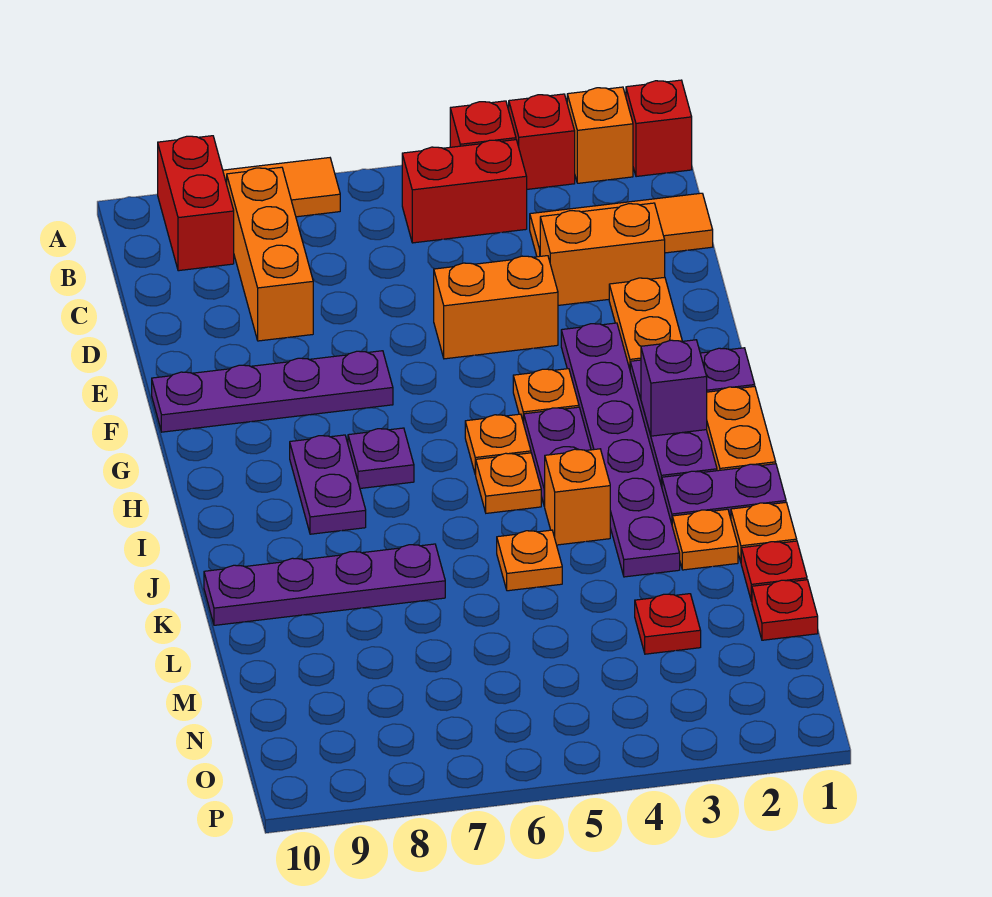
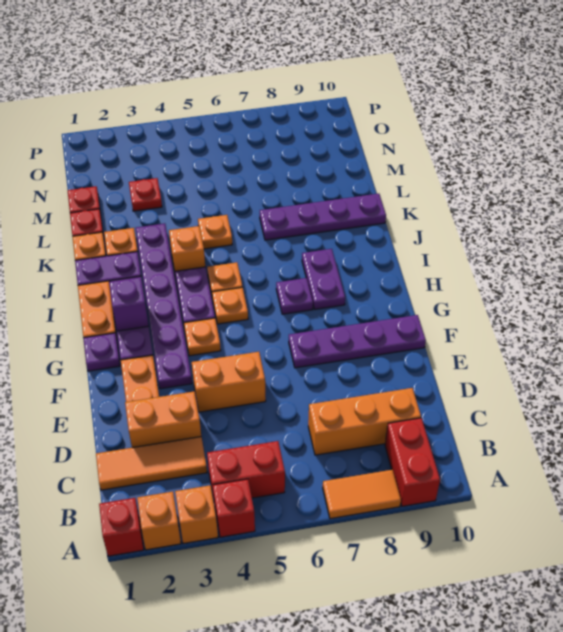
red 1x1 brick [509,94,575,189] -> orange 1x1 brick [175,485,218,544]
orange 1x3 brick [227,167,313,341] -> orange 1x3 brick turned to [308,388,421,455]

